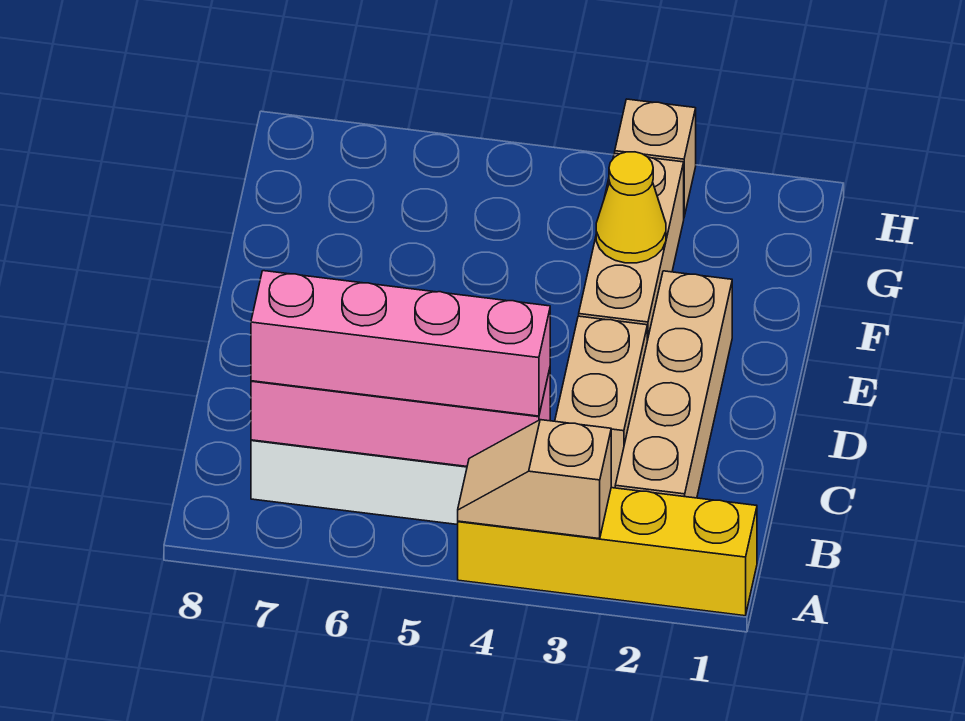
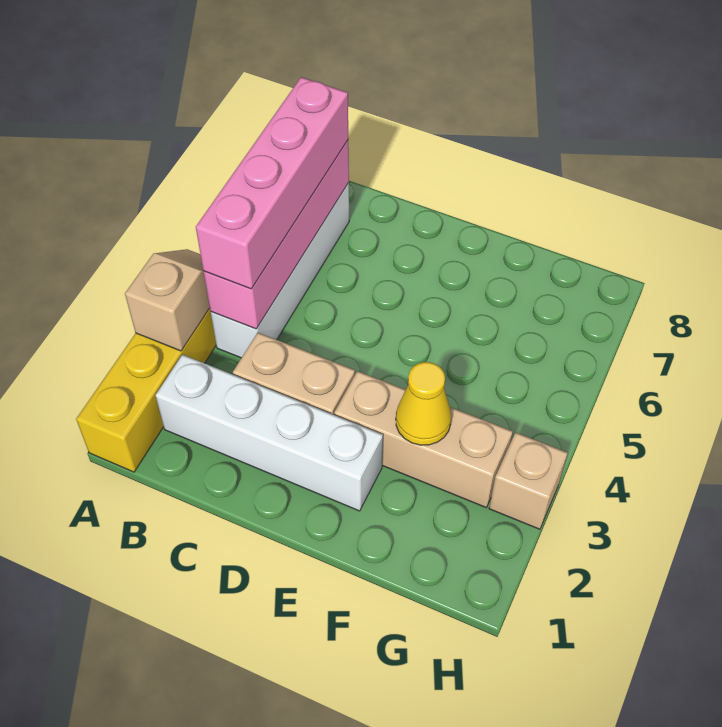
tan 1x4 brick [615,271,732,498] -> white 1x4 brick [156,355,383,511]

